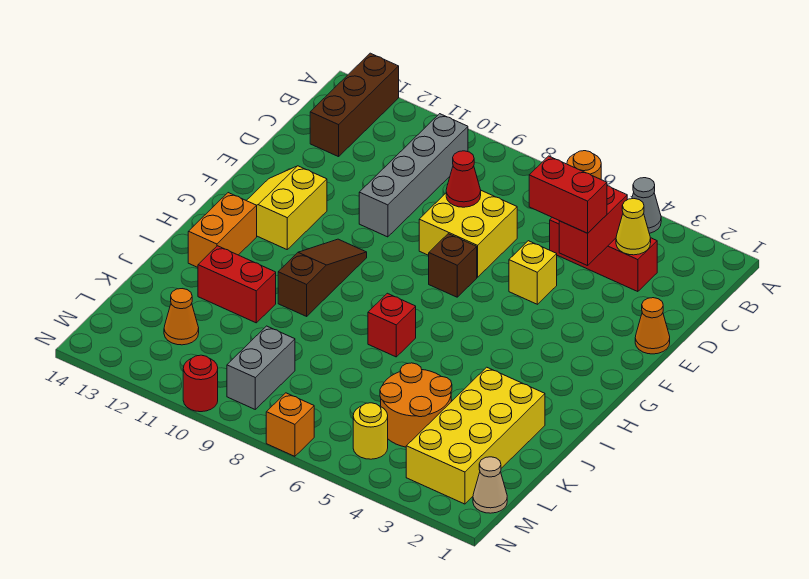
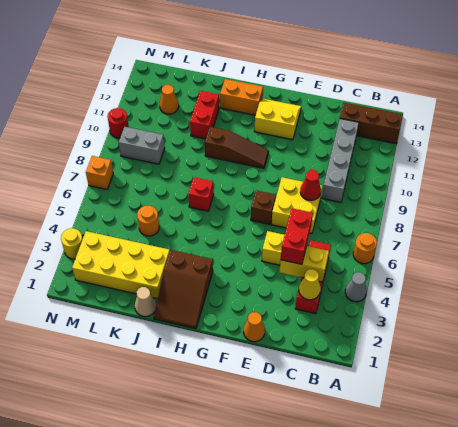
grey 1x4 brick [359,114,468,237] -> grey 1x4 brick turned to [322,119,359,202]
red 1x2 brick [559,186,627,266] -> yellow 1x2 brick [279,246,329,282]
none -> brown 2x3 slope [154,250,213,329]
orange 2x2 round brick [380,363,452,447] -> orange 1x1 round brick [137,206,159,236]
tan 1x1 cone [473,457,507,513] -> tan 1x1 cone moved to [135,287,156,317]
yellow 1x1 round brick [353,403,388,459] -> yellow 1x1 round brick moved to [61,228,83,259]

